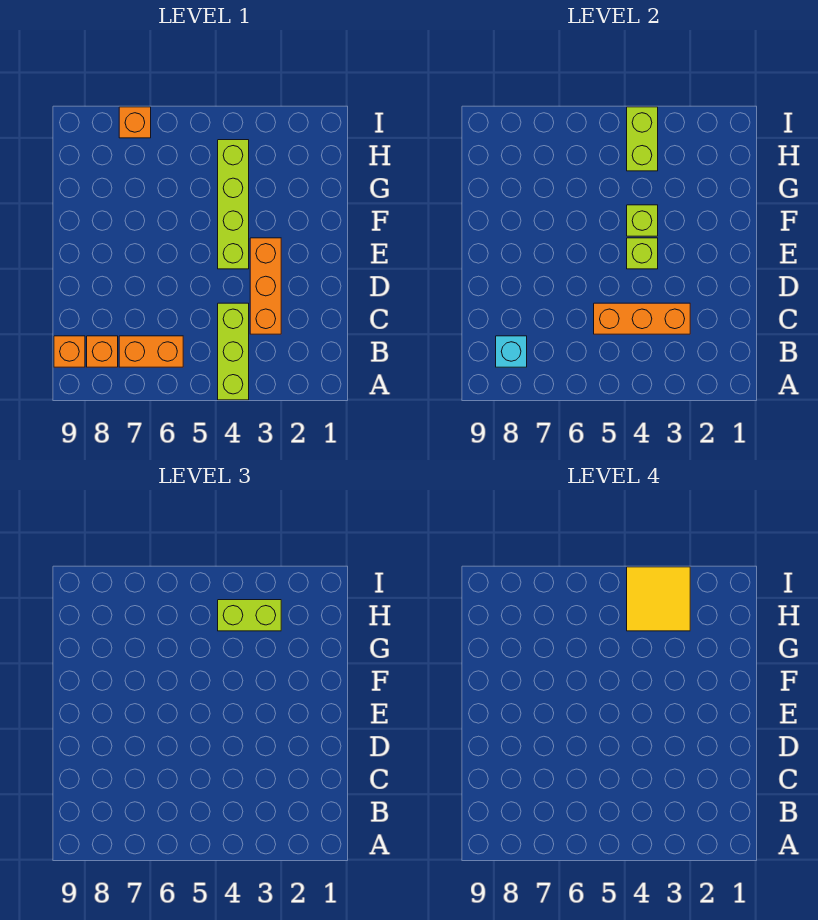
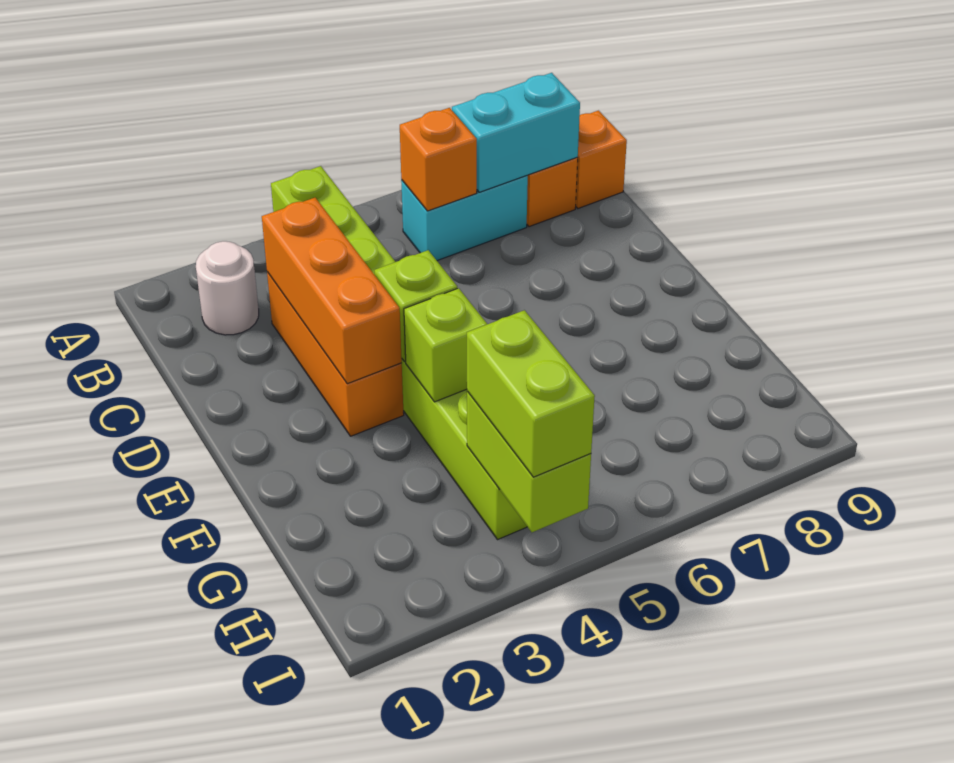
none -> white 1x1 round brick [196,241,259,335]
orange 1x2 brick [119,336,183,367] -> cyan 1x2 brick [401,175,528,261]
cyan 1x1 brick [496,336,527,367] -> cyan 1x2 brick [452,73,580,192]
orange 1x3 brick [594,303,690,334] -> orange 1x3 brick turned to [262,198,402,384]
lime 1x2 brick [218,600,281,631] -> lime 1x2 brick turned to [467,310,595,477]
yellow 2x2 tile [627,567,690,631] -> none
orange 1x1 brick [119,107,151,138] -> orange 1x1 brick moved to [400,108,477,211]

